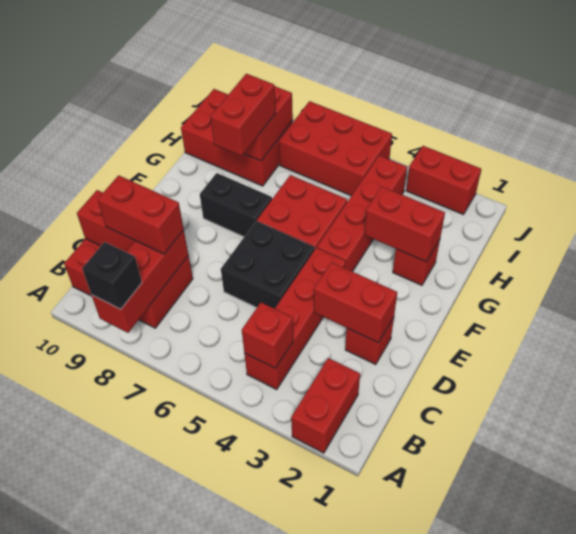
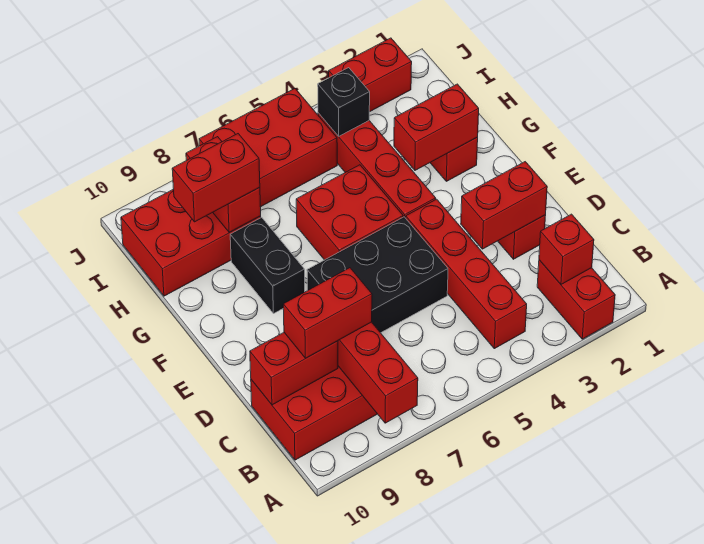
black 1x1 brick [82,242,142,309] -> black 1x1 brick moved to [318,68,370,136]
red 1x1 brick [242,303,293,368] -> red 1x1 brick moved to [539,214,594,284]
black 2x2 brick [221,221,315,309] -> black 2x3 brick [307,217,448,333]
black 1x2 brick [200,173,272,237] -> black 1x2 brick turned to [230,217,305,314]
red 1x2 brick [210,74,276,156] -> red 1x2 brick turned to [172,134,260,222]

